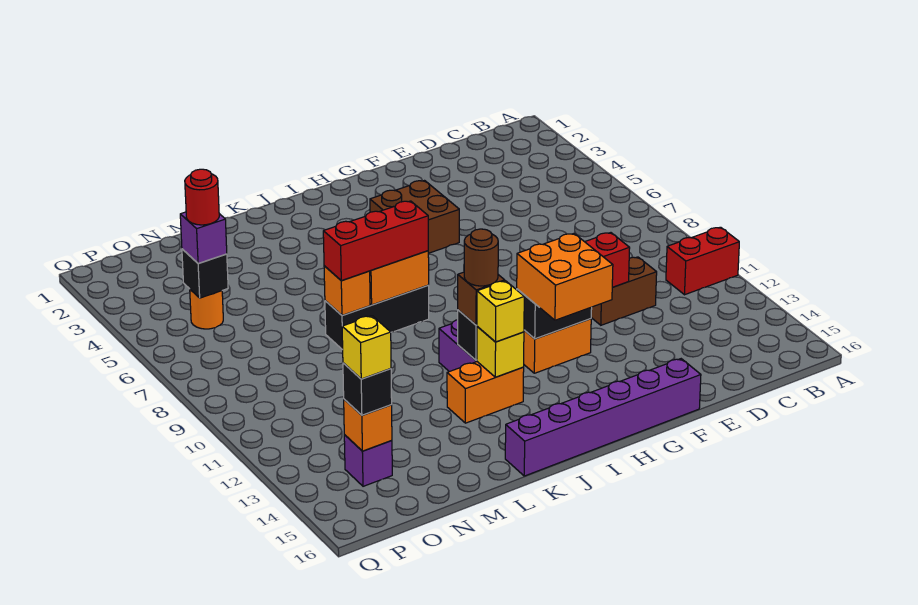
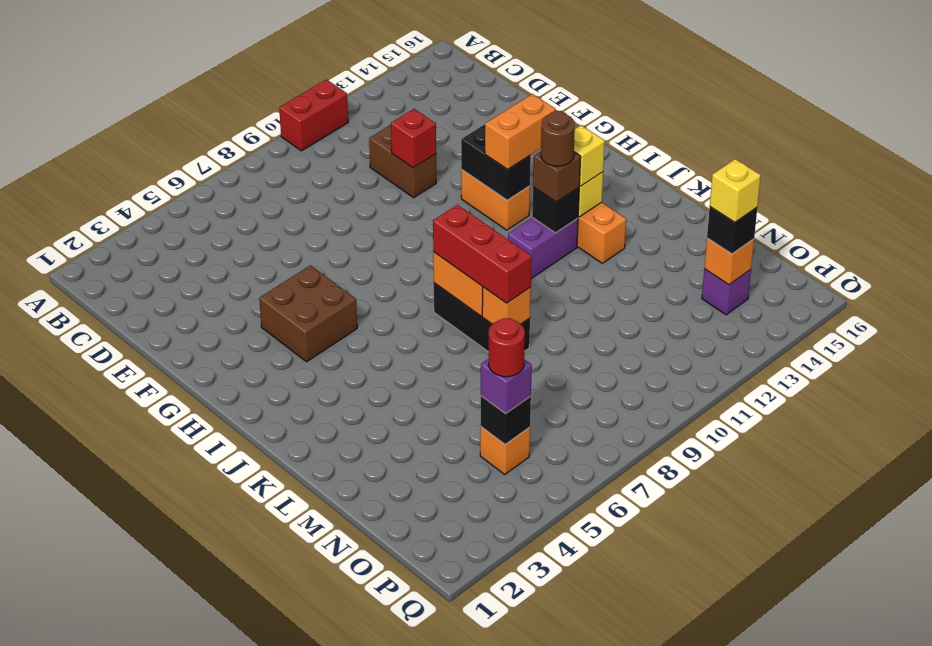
red 1x2 brick [666,227,739,295] -> red 1x2 brick turned to [279,79,348,151]
purple 1x6 brick [505,359,701,476] -> none
orange 2x2 brick [517,234,613,320] -> orange 1x2 brick [485,94,555,169]
orange 1x1 round brick [190,290,223,329] -> orange 1x1 brick [480,427,530,474]

